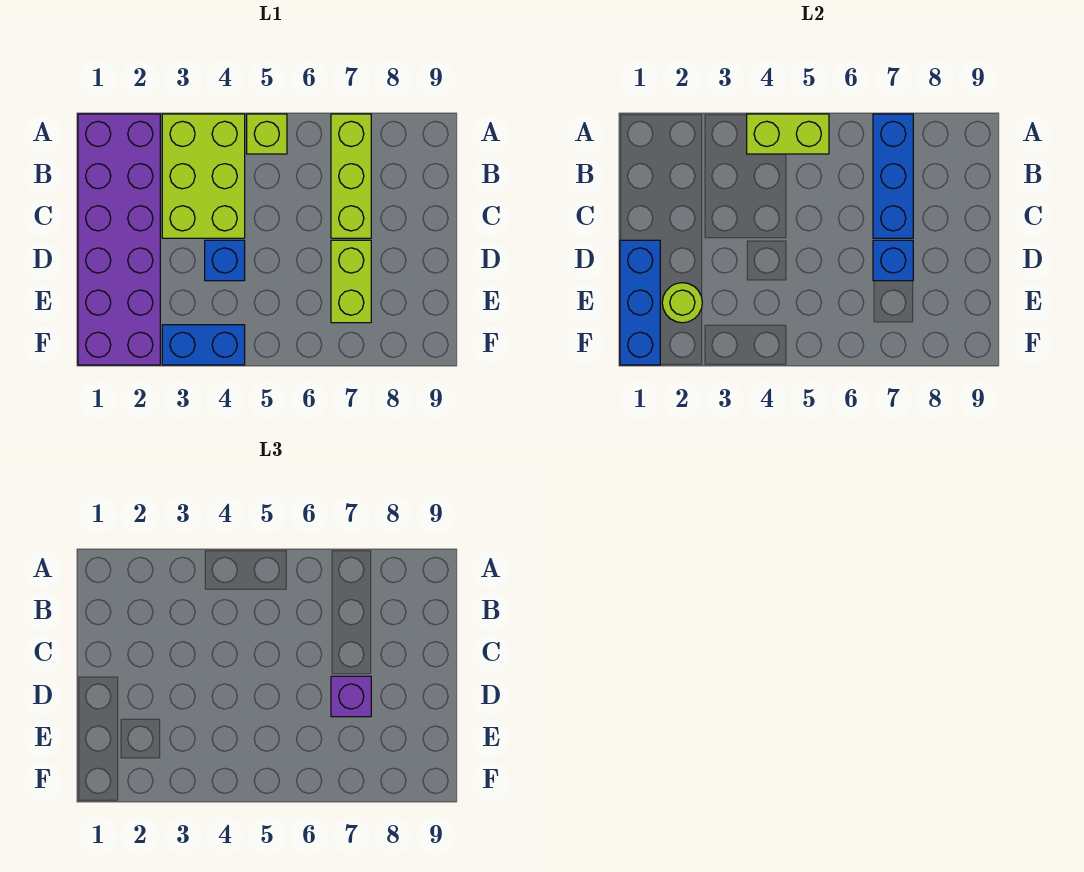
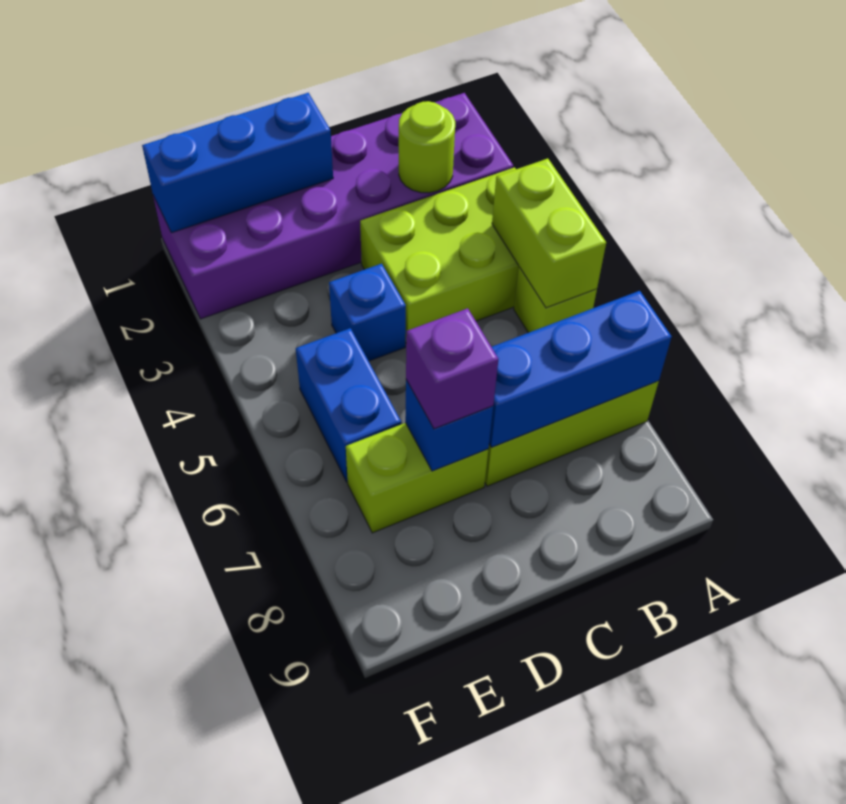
lime 1x1 round brick [662,283,702,323] -> lime 1x1 round brick moved to [399,101,455,193]
blue 1x2 brick [162,325,245,365] -> blue 1x2 brick moved to [296,328,401,482]

